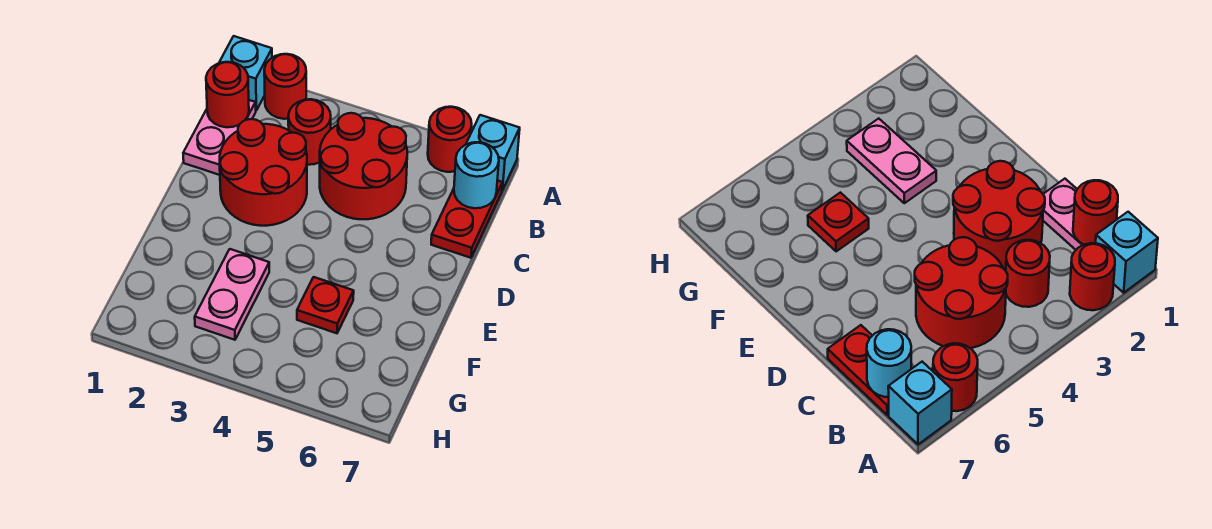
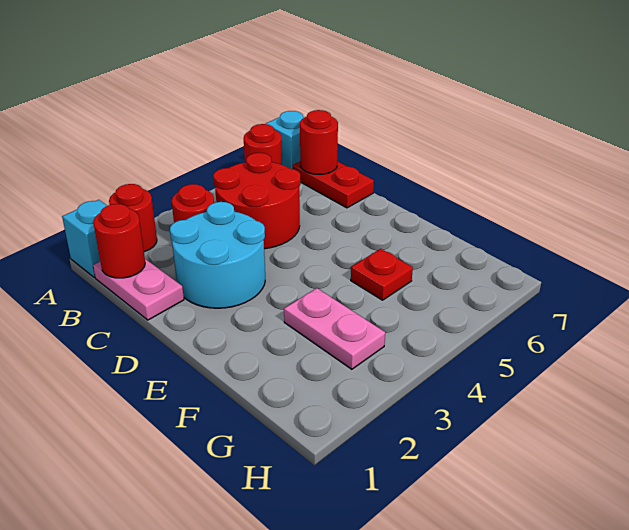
cyan 1x1 round brick [454,142,499,208] -> red 1x1 round brick [300,110,338,174]
red 2x2 round brick [220,119,307,226] -> cyan 2x2 round brick [170,202,265,308]

